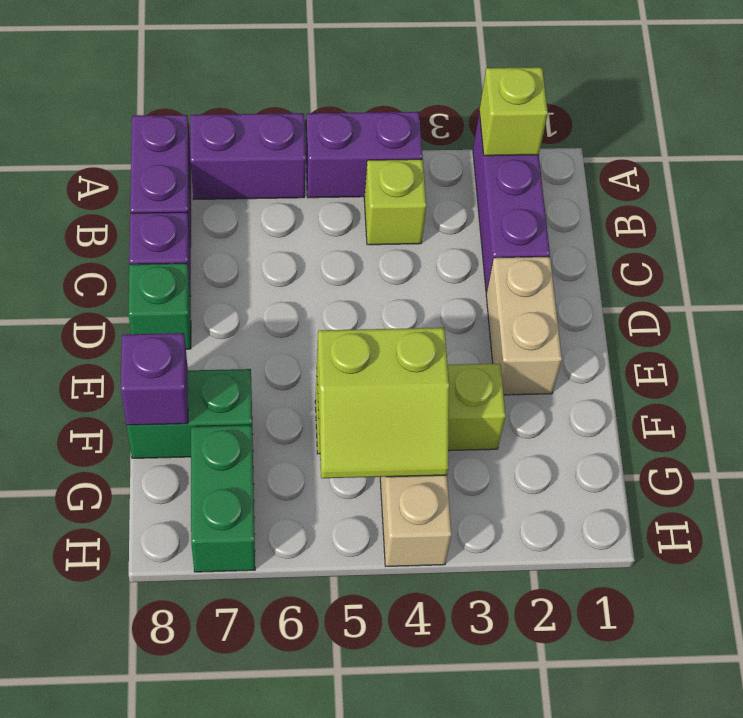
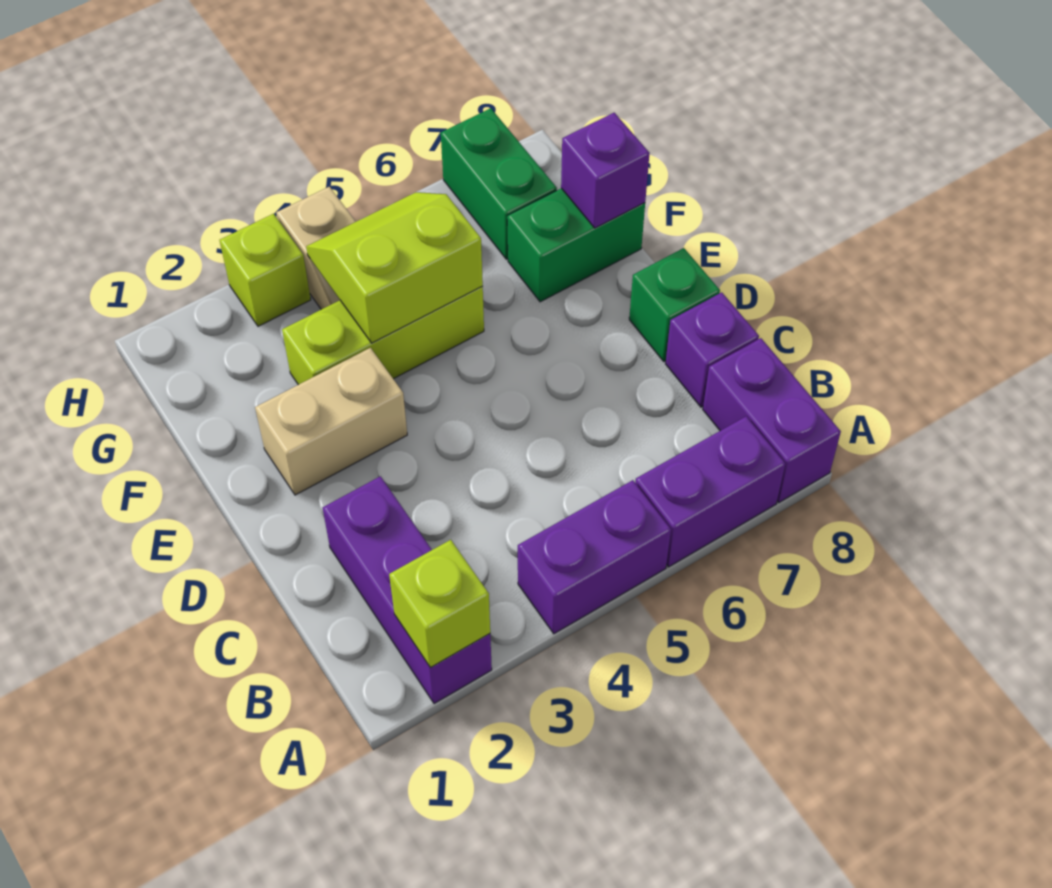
lime 1x1 brick [364,159,426,245] -> lime 1x1 brick moved to [220,214,311,326]
tan 1x2 brick [486,257,562,395] -> tan 1x2 brick turned to [255,348,407,495]

